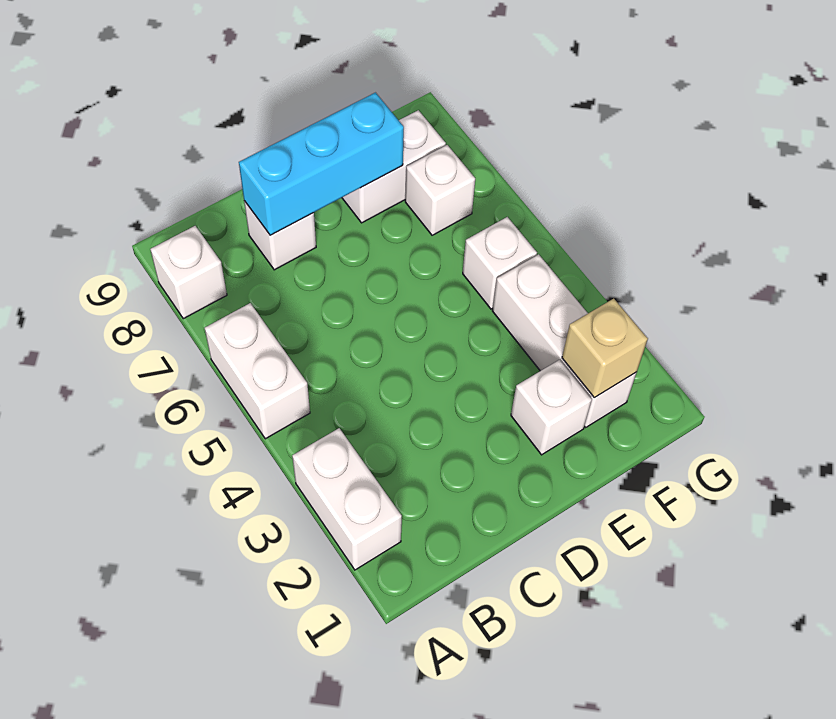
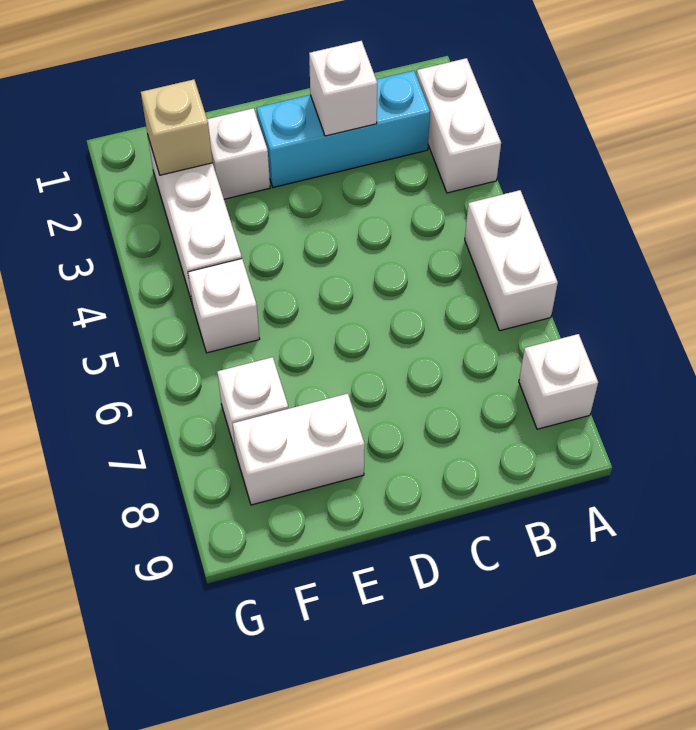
white 1x1 brick [244,201,316,270] -> white 1x1 brick moved to [309,41,377,136]
cyan 1x3 brick [239,93,404,235] -> cyan 1x3 brick moved to [257,71,430,187]

